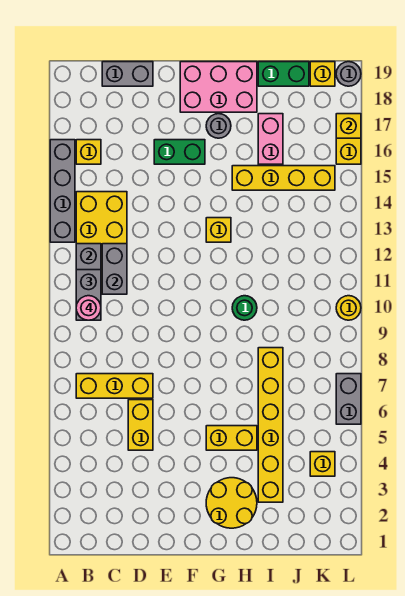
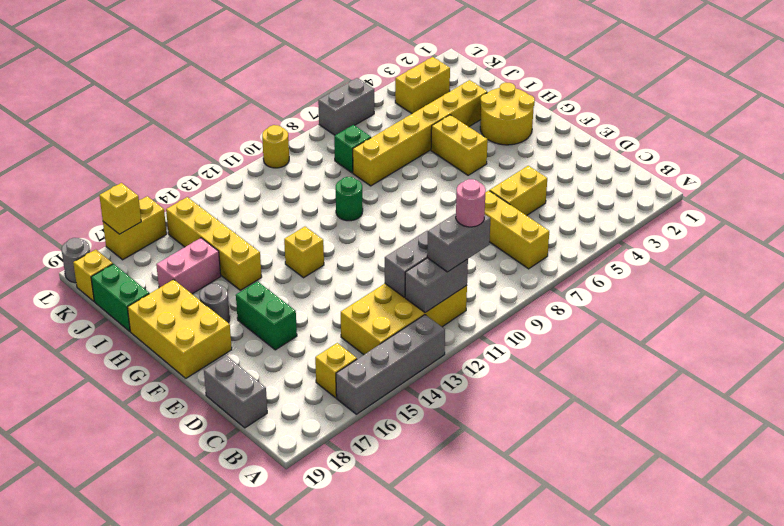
pink 2x3 brick [180,62,257,112] -> yellow 2x3 brick [127,280,232,378]
none -> green 1x1 brick [334,125,371,173]
yellow 1x1 brick [310,452,335,476] -> yellow 1x2 brick [395,57,450,114]

